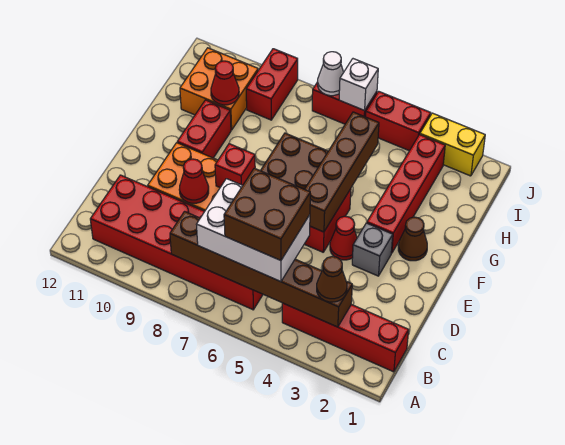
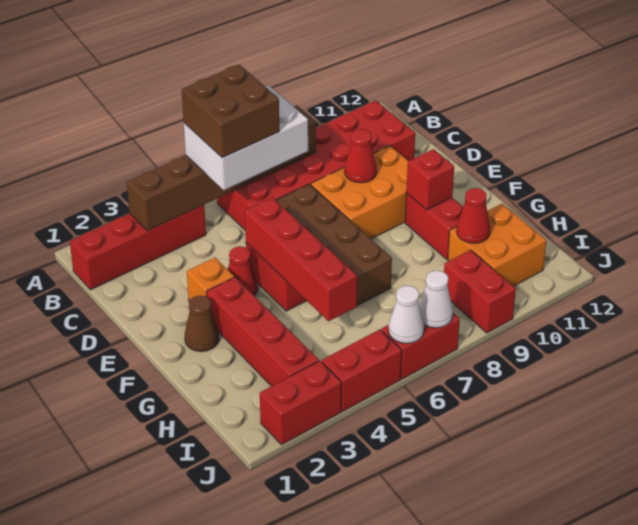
brown 1x1 cone [317,256,347,302] -> none
grey 1x1 brick [352,223,393,276] -> orange 1x1 brick [187,258,234,302]
brown 1x4 brick [305,112,379,232] -> red 1x4 brick [245,198,357,321]
red 1x1 brick [215,144,255,187] -> red 1x1 brick moved to [406,149,454,210]
yellow 1x2 brick [420,113,485,176] -> red 1x2 brick [260,361,342,445]
white 1x1 brick [339,59,378,110] -> white 1x1 cone [388,286,424,343]

